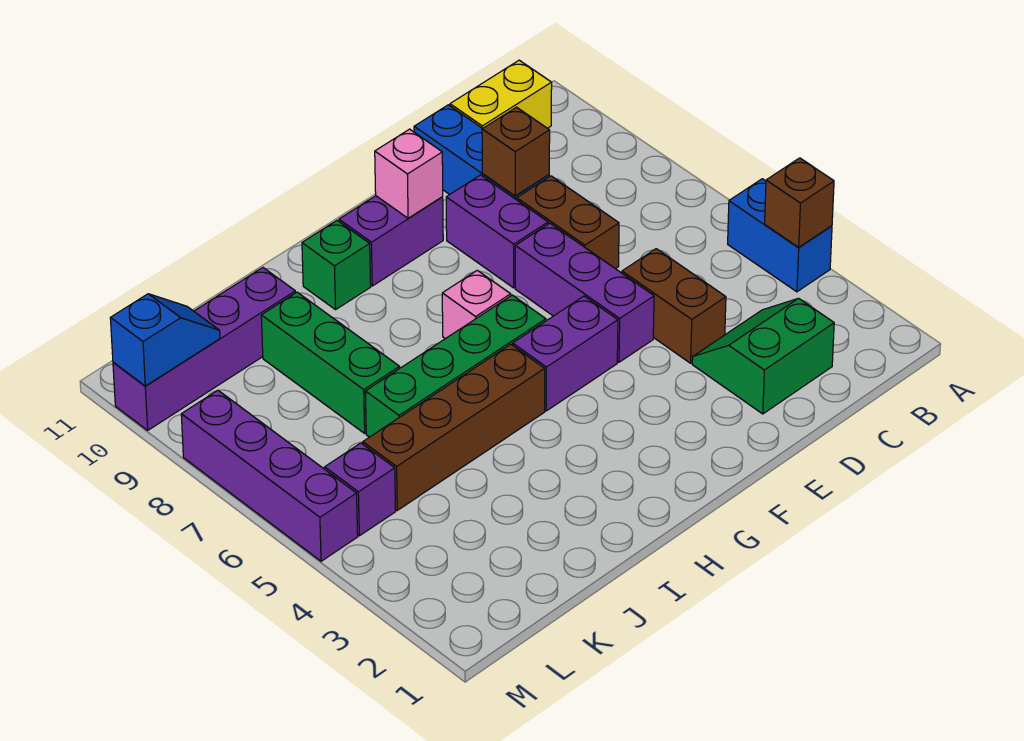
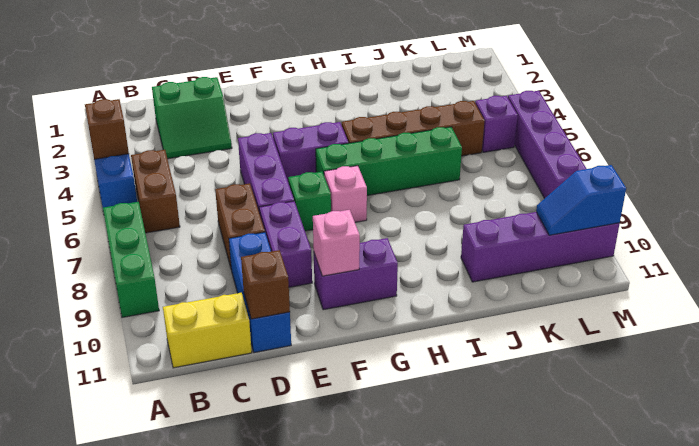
brown 1x2 brick [622,249,726,363] -> brown 1x2 brick moved to [131,150,180,233]
brown 1x1 brick [482,107,550,196] -> brown 1x1 brick moved to [241,250,290,319]
green 1x1 brick [302,221,371,310] -> green 1x1 brick moved to [288,172,331,231]
green 1x3 brick [261,292,400,433] -> green 1x3 brick moved to [103,202,159,318]

